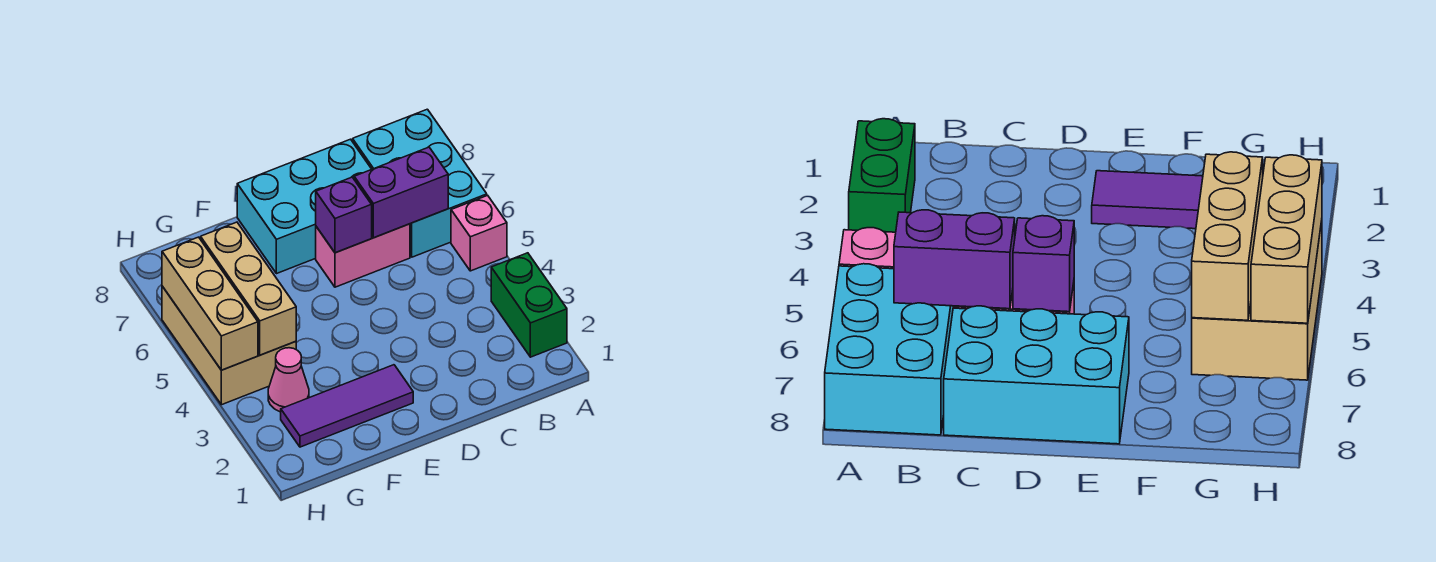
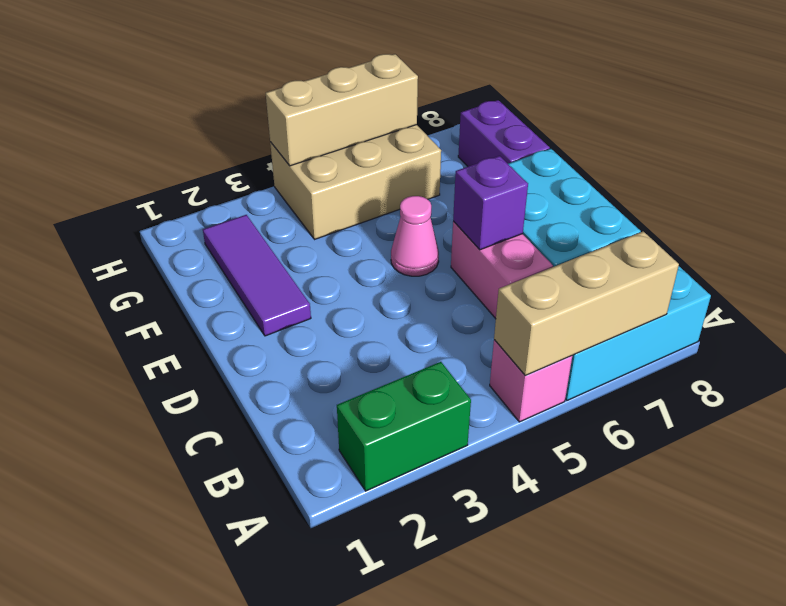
purple 1x2 brick [354,147,448,238] -> purple 1x2 brick moved to [458,100,550,167]
pink 1x1 cone [268,348,309,412] -> pink 1x1 cone moved to [391,196,439,276]
tan 1x3 brick [201,222,296,355] -> tan 1x3 brick moved to [494,231,679,375]

